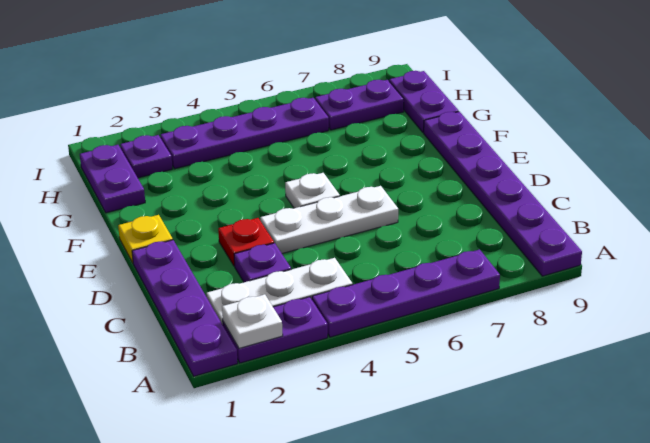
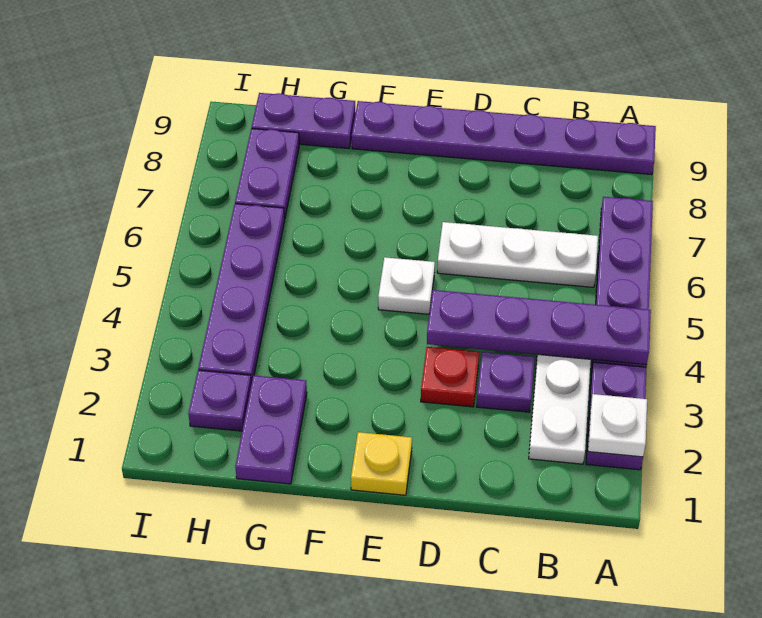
purple 1x4 plate [132,240,238,376] -> purple 1x4 plate moved to [427,290,651,365]
white 1x3 plate [260,186,398,253] -> white 1x3 plate turned to [437,222,598,287]
purple 1x2 plate [80,145,145,213] -> purple 1x2 plate turned to [235,376,307,484]

